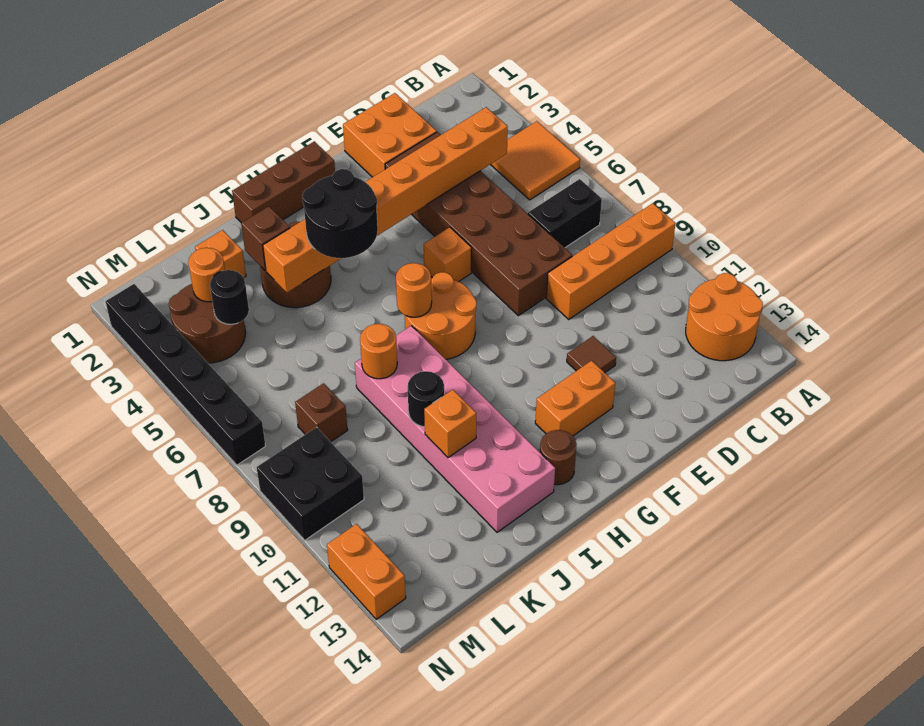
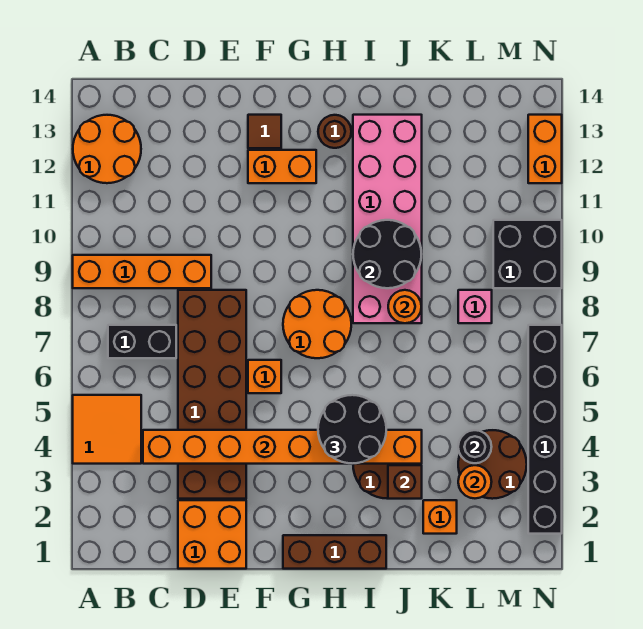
brown 1x1 tile [567,336,616,373] -> brown 1x1 tile moved to [248,115,281,148]
orange 1x1 round brick [396,263,432,317] -> none
black 1x1 round brick [408,371,444,427] -> black 2x2 round brick [353,220,422,288]
orange 1x1 brick [424,390,476,458] -> none
brown 1x1 brick [295,383,348,442] -> pink 1x1 brick [458,290,492,323]

